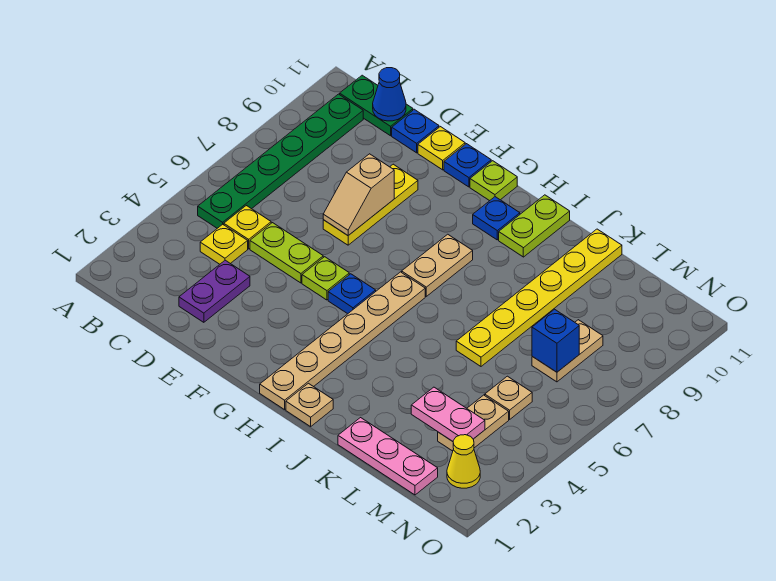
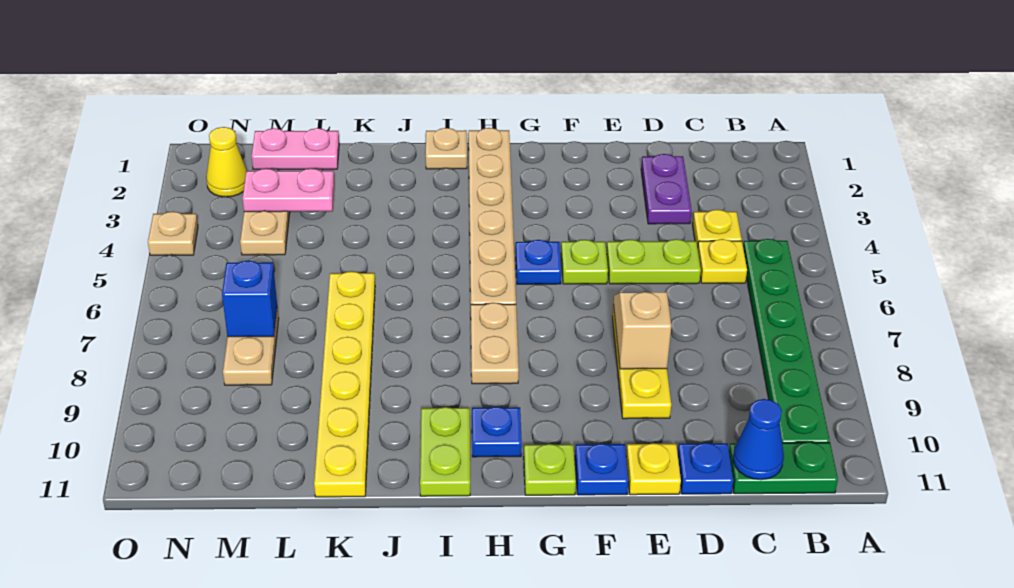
pink 1x3 plate [338,418,438,495] -> pink 1x2 plate [252,128,339,169]
tan 1x1 plate [485,376,532,419] -> tan 1x1 plate moved to [148,211,198,255]

